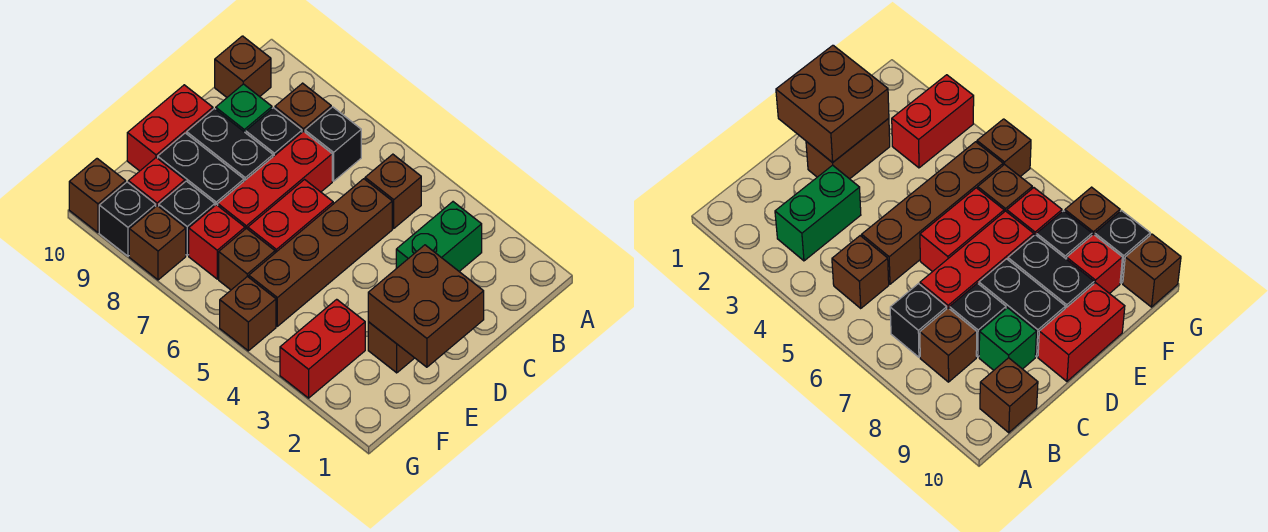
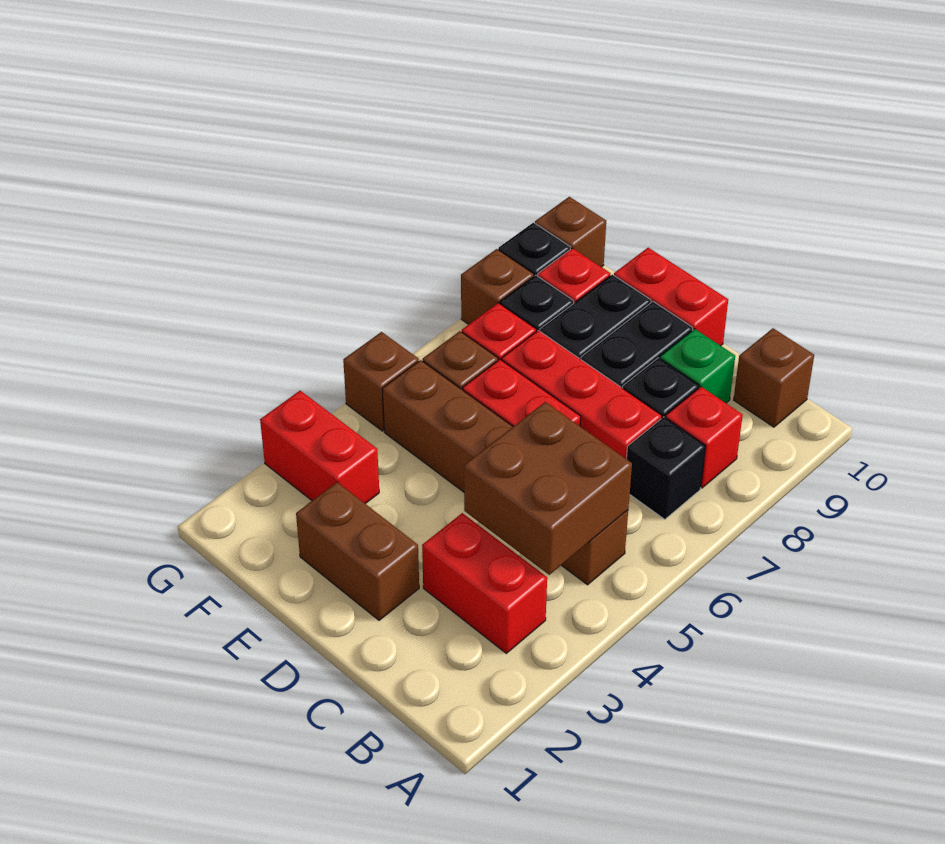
green 1x2 brick [396,202,482,271] -> red 1x2 brick [422,513,547,653]
brown 1x1 brick [275,83,331,132] -> red 1x1 brick [665,387,743,488]
brown 2x2 brick [368,245,484,367] -> brown 2x2 brick moved to [464,402,632,575]

